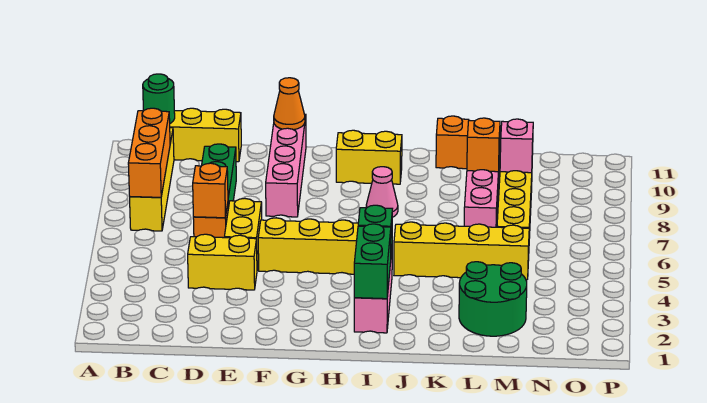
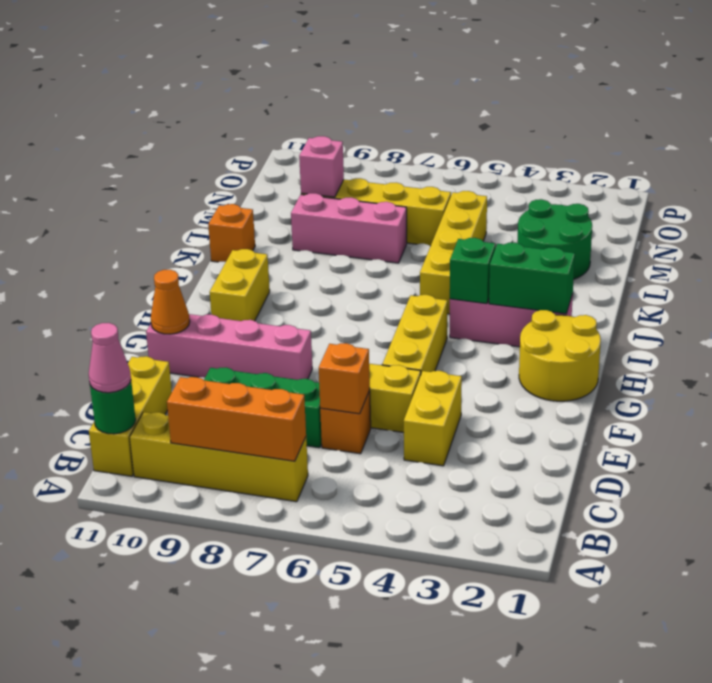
none -> yellow 2x2 round brick [519,310,601,401]
pink 1x1 cone [366,167,398,217] -> pink 1x1 cone moved to [89,323,131,393]
orange 1x1 brick [467,118,500,172] -> none

